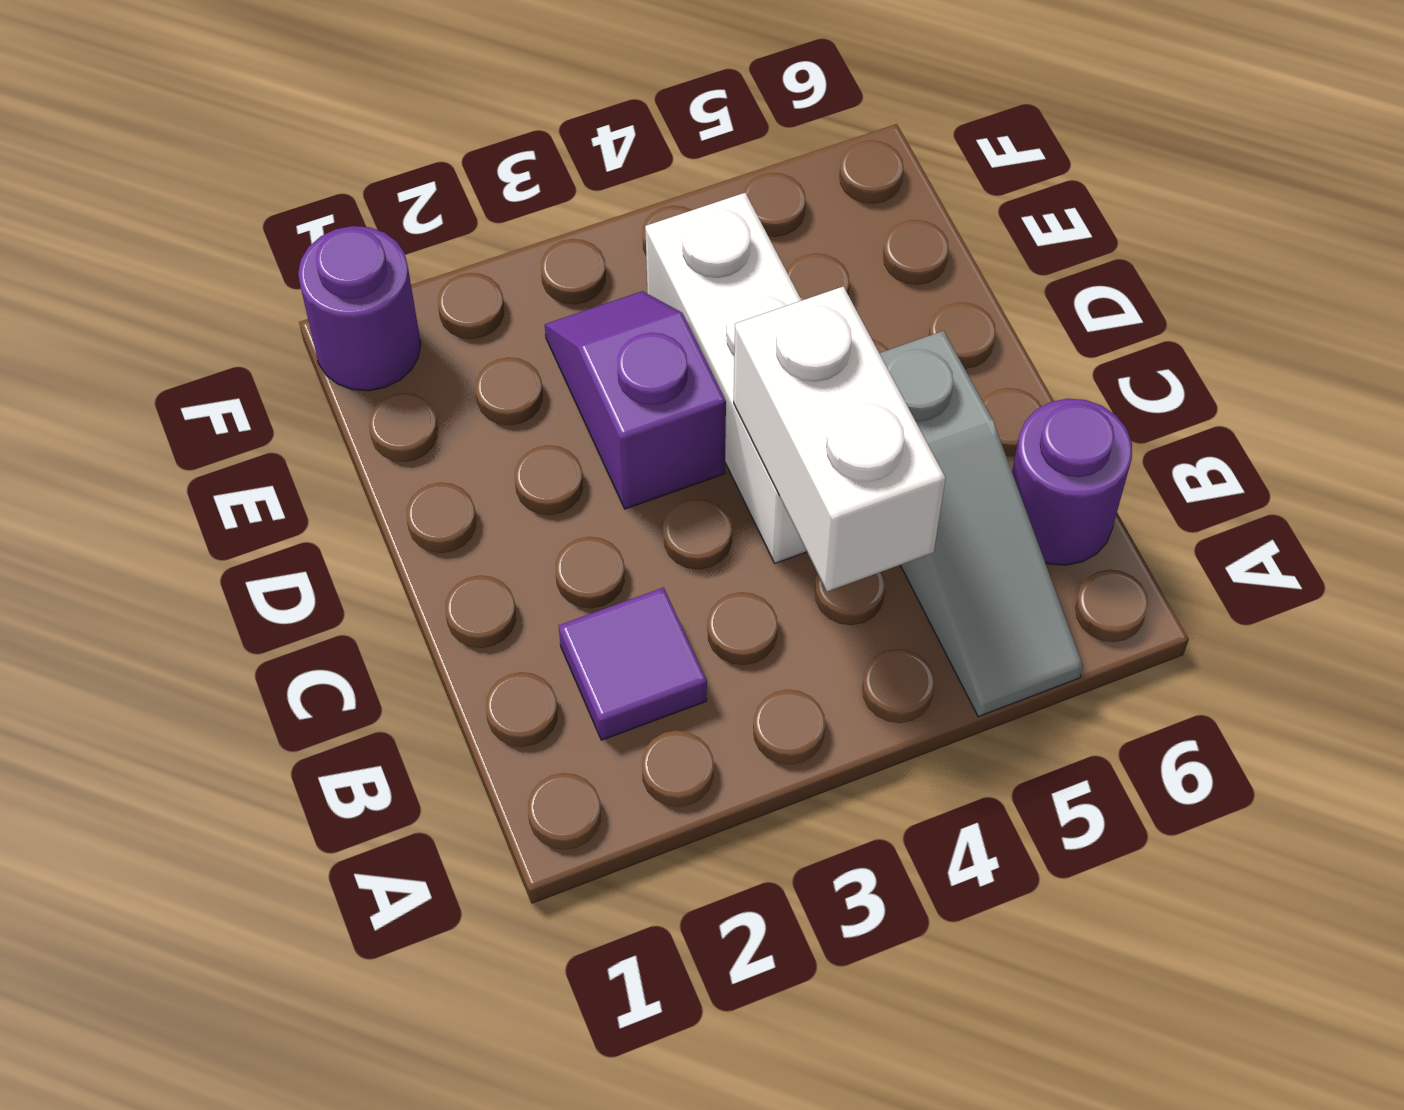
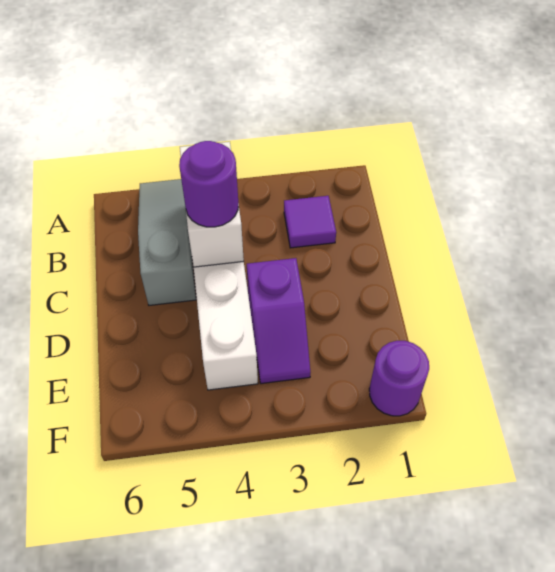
purple 1x1 round brick [1012,399,1132,565] -> purple 1x1 round brick moved to [179,141,238,227]

